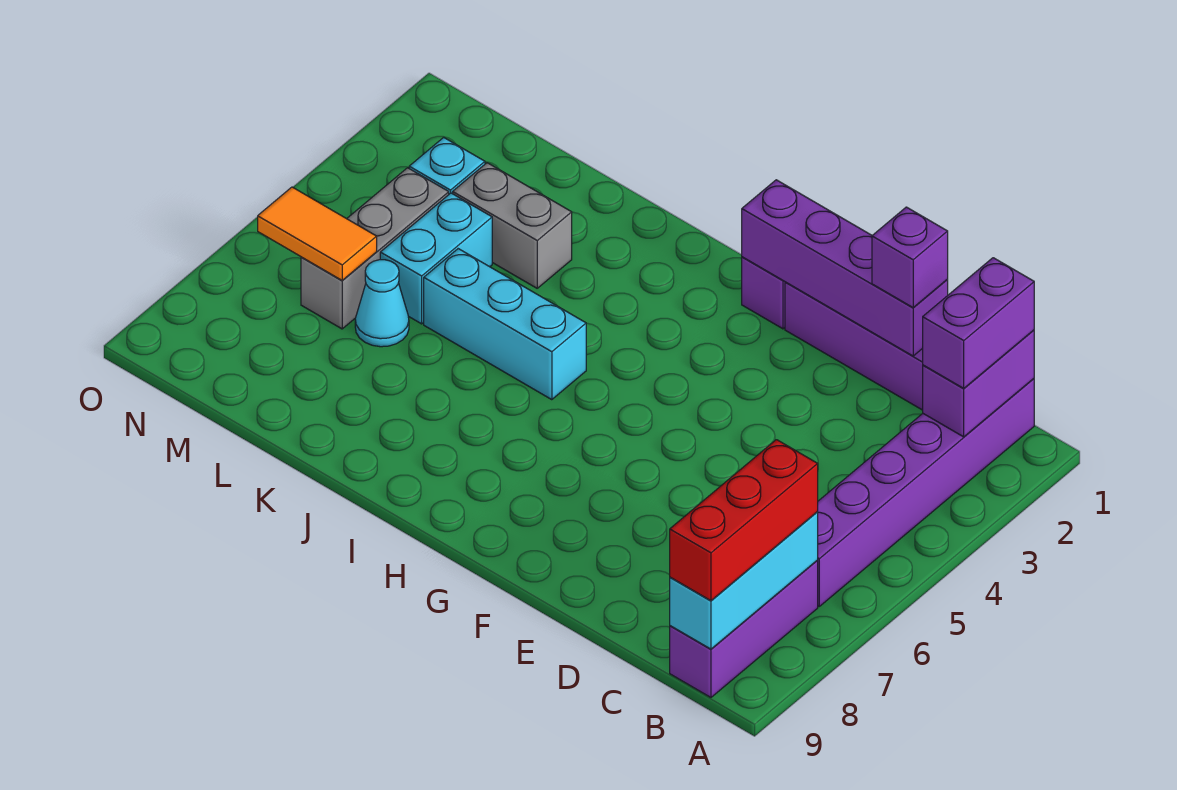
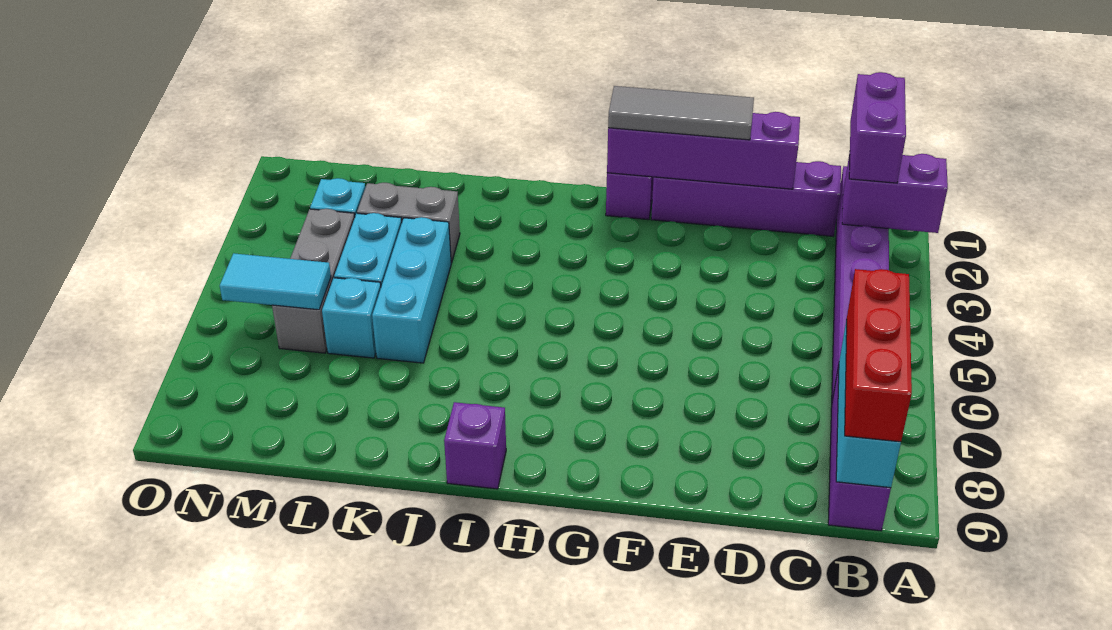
purple 1x2 brick [923,330,1034,437] -> purple 1x2 brick turned to [842,153,948,233]
purple 1x1 brick [872,207,948,308] -> purple 1x1 brick moved to [444,402,506,489]
none -> grey 1x3 tile [608,86,754,140]
cyan 1x3 brick [424,249,586,400] -> cyan 1x3 brick turned to [372,217,451,363]
cyan 1x1 cone [355,260,409,347] -> cyan 1x1 brick [322,278,381,358]
orange 1x2 tile [258,187,377,280] -> cyan 1x2 tile [220,253,331,310]

